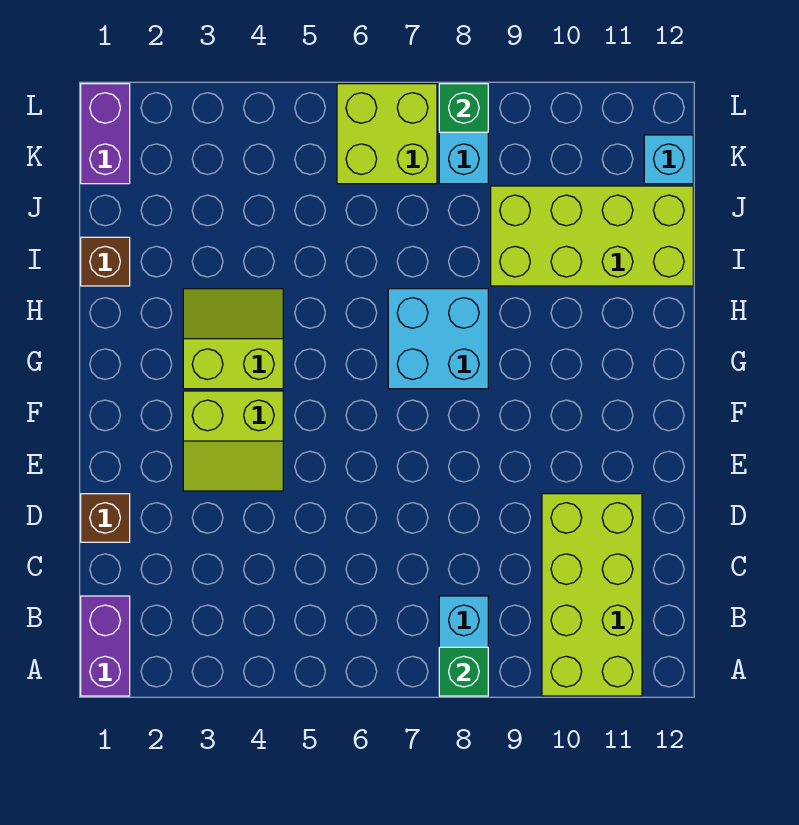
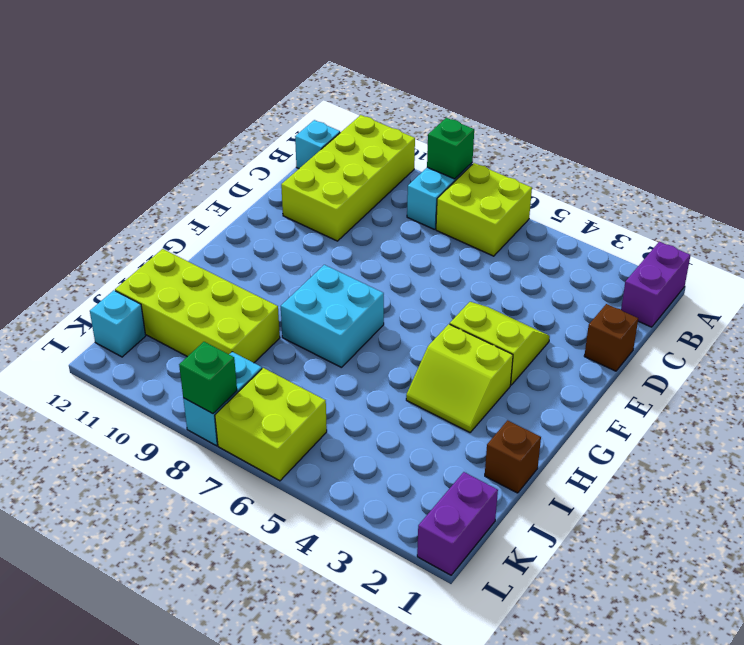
none -> lime 2x2 brick [436,163,532,256]
none -> cyan 1x1 brick [295,120,340,168]

